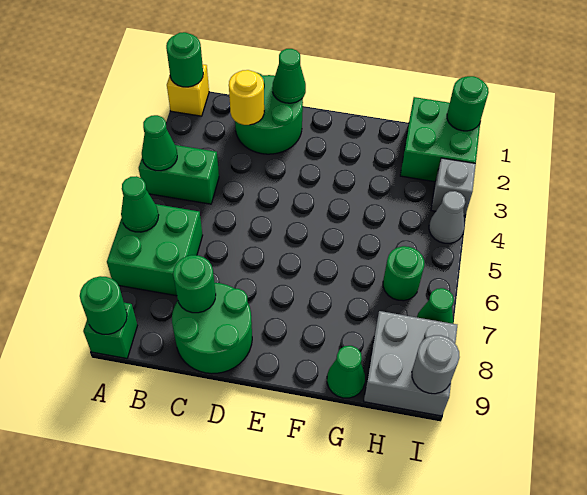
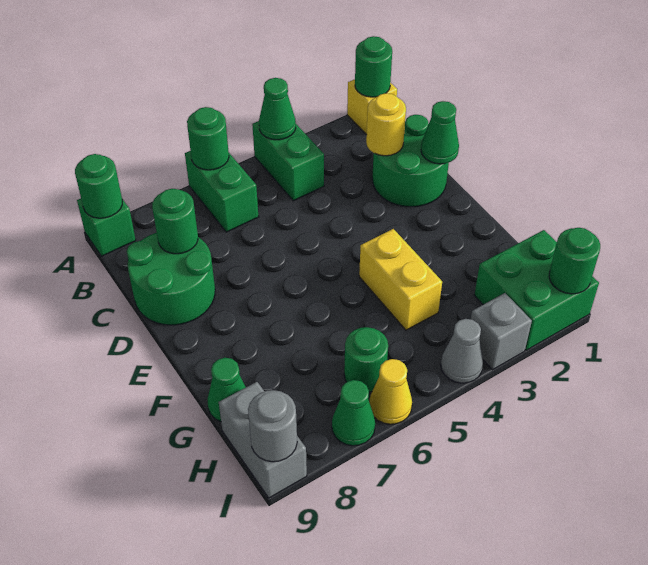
green 2x2 brick [107,204,203,296] -> green 1x2 brick [185,151,258,232]
green 1x1 cone [121,176,159,232] -> green 1x1 round brick [187,107,229,170]
none -> yellow 1x2 brick [359,229,442,330]
grey 2x2 brick [364,311,457,416] -> grey 1x2 brick [219,382,307,498]
none -> yellow 1x1 cone [369,359,412,424]

